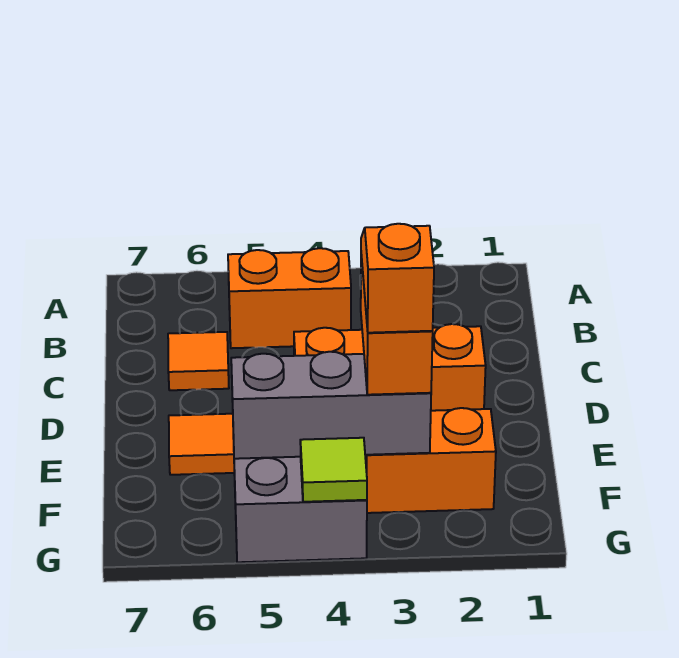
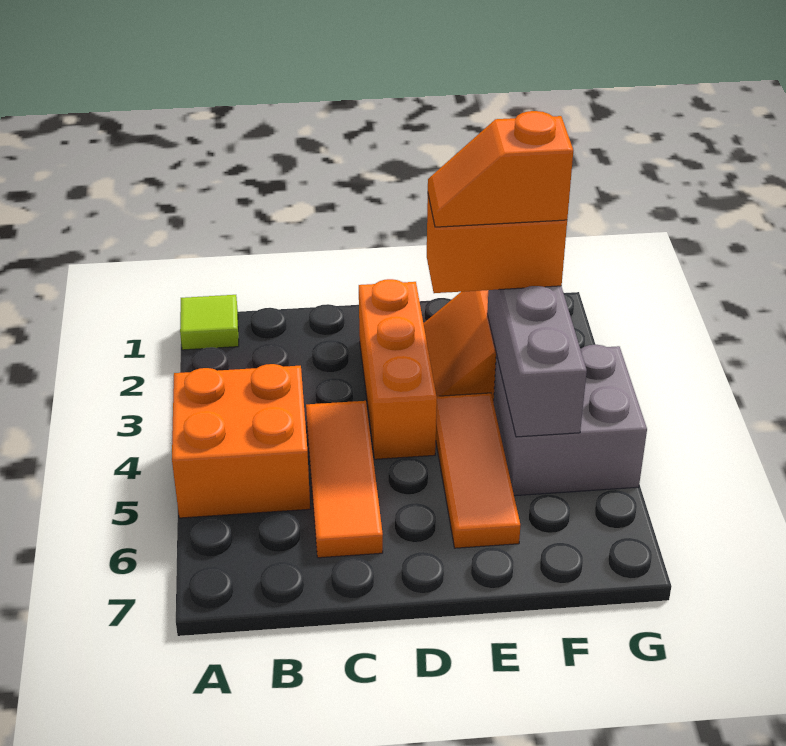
orange 1x2 brick [228,248,351,348] -> orange 2x2 brick [172,364,310,518]
orange 1x1 tile [168,332,229,390] -> orange 1x3 tile [306,401,383,558]
lime 1x1 tile [300,438,367,502] -> lime 1x1 tile moved to [180,295,239,350]

